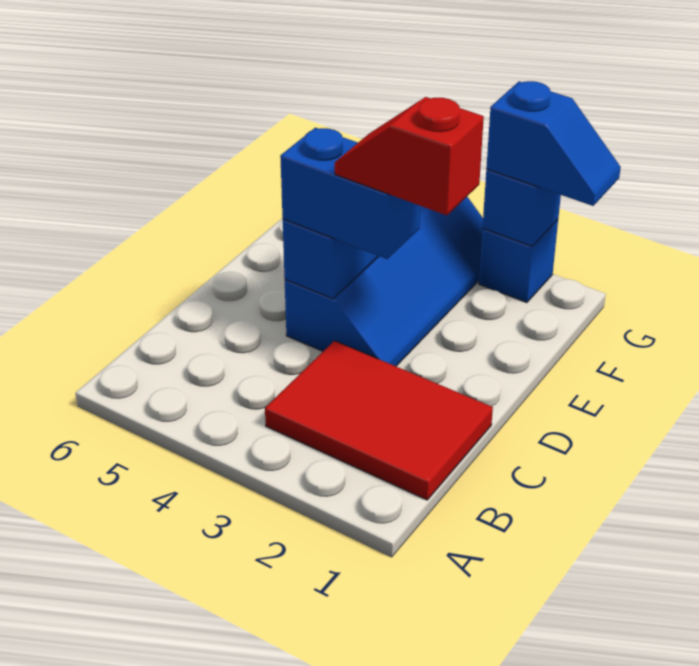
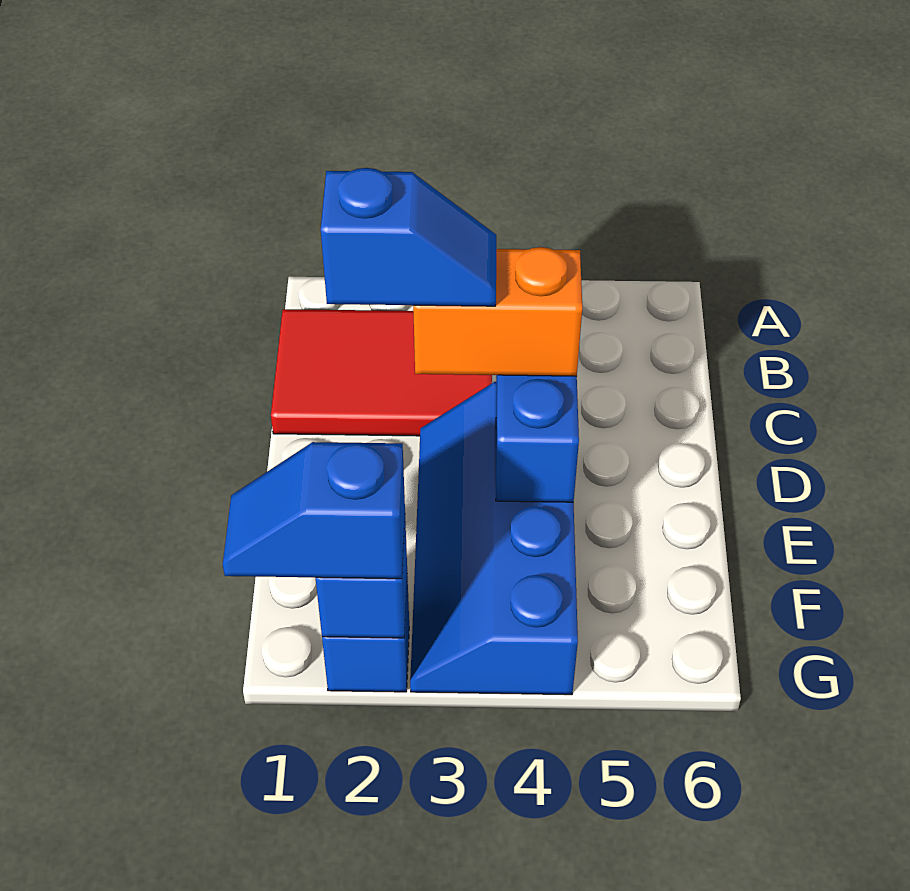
red 1x2 slope [335,97,484,215] -> blue 1x2 slope [321,168,496,306]
blue 1x2 brick [280,128,420,259] -> orange 1x2 brick [413,247,582,376]

